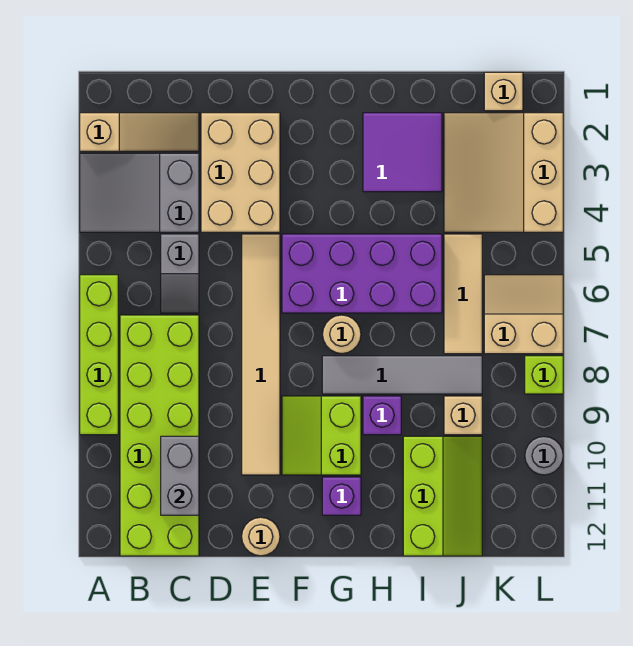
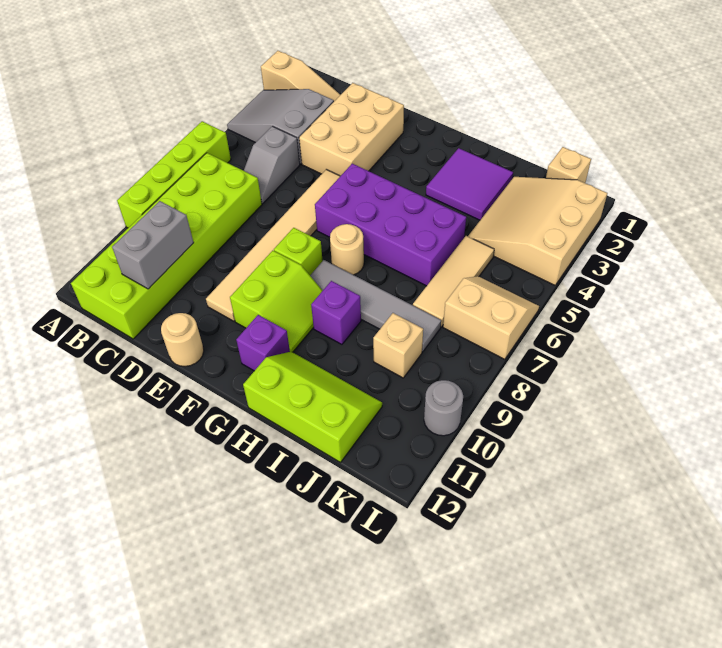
lime 2x2 slope [282,396,361,475] -> lime 2x2 slope turned to [230,251,323,352]
lime 2x3 slope [403,436,482,556] -> lime 2x3 slope turned to [243,352,382,462]
lime 1x1 brick [525,356,563,394] -> lime 1x1 brick moved to [274,228,323,275]

